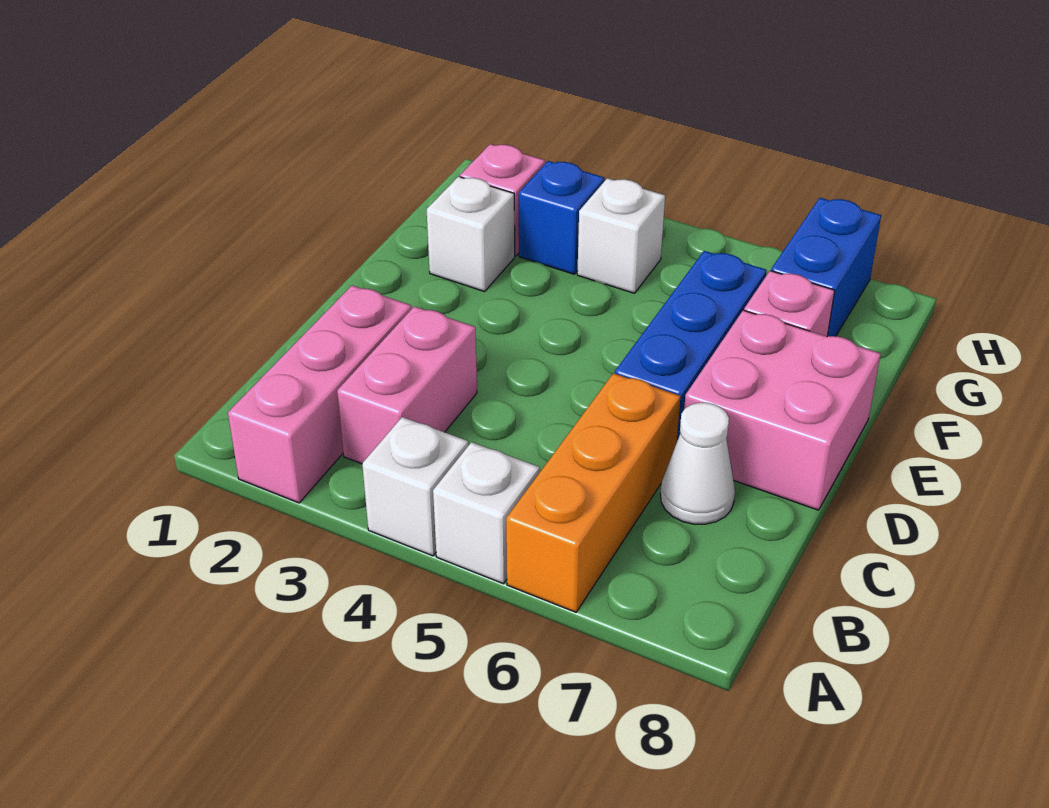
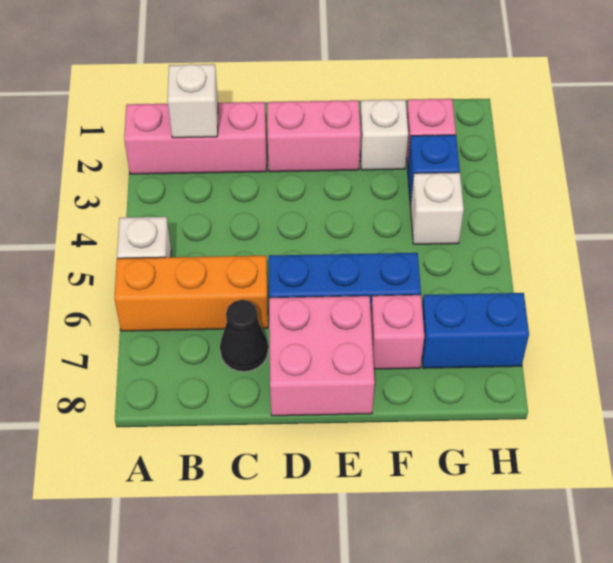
white 1x1 brick [362,417,468,556] -> white 1x1 brick moved to [168,64,218,138]
pink 1x2 brick [337,306,477,464] -> pink 1x2 brick moved to [267,100,361,172]
white 1x1 cone [661,403,735,524] -> black 1x1 cone [220,300,268,372]

